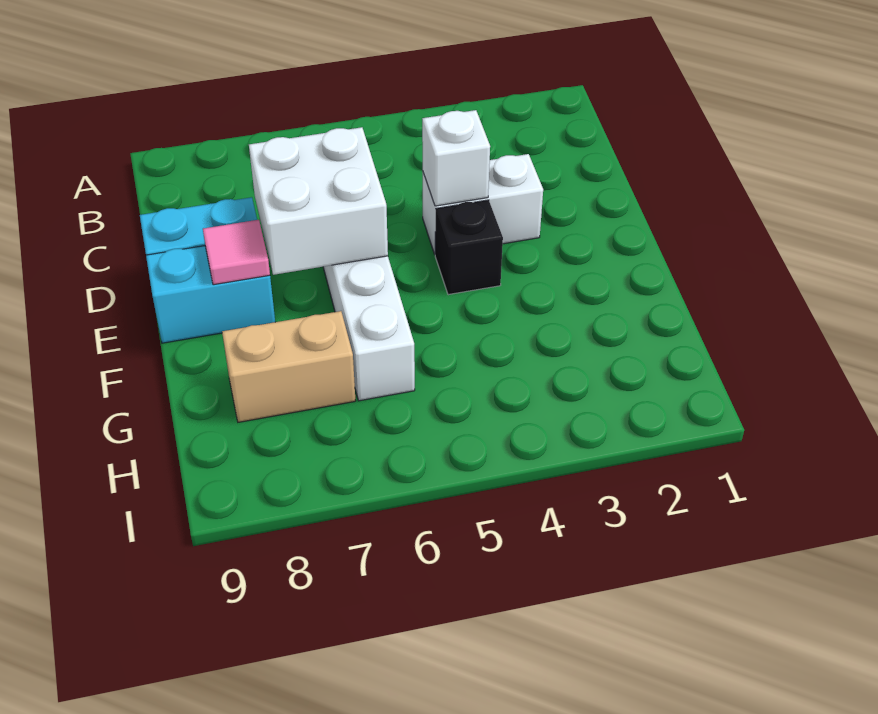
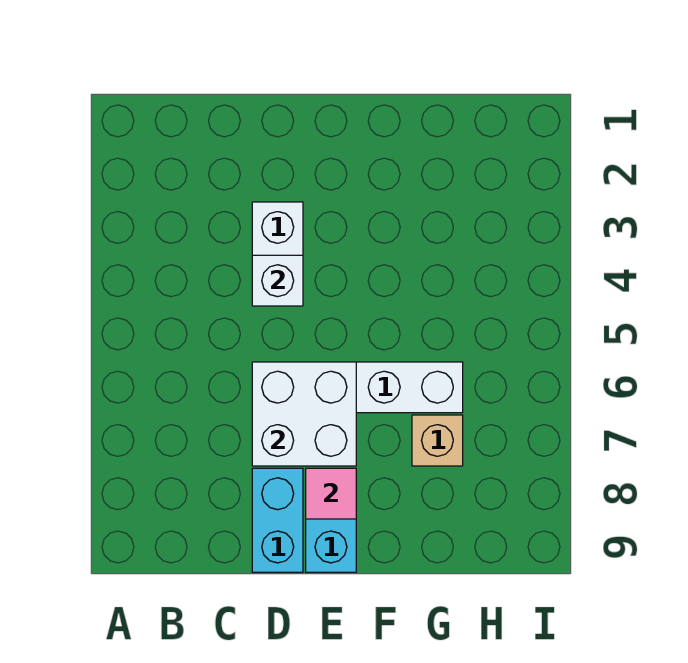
black 1x1 brick [435,200,503,295] -> none
tan 1x2 brick [222,311,355,422] -> tan 1x1 brick [412,415,463,466]

